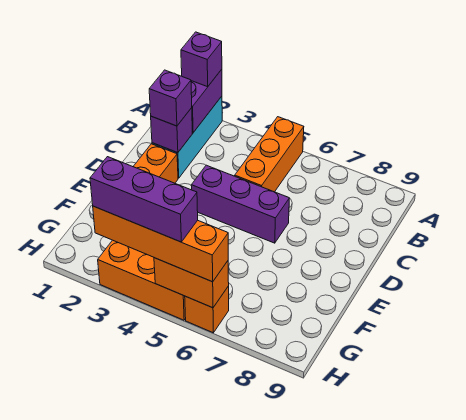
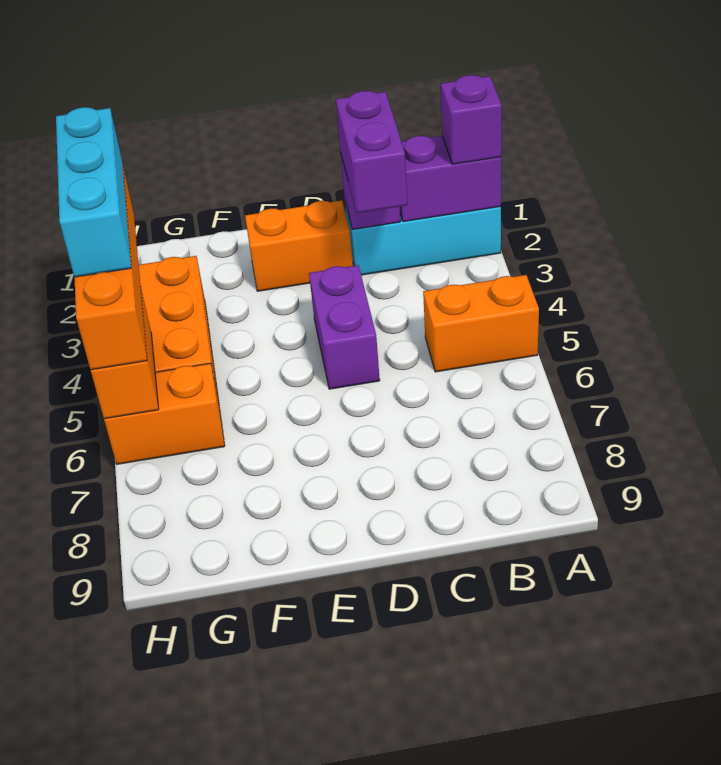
orange 1x3 brick [235,117,304,192] -> orange 1x2 brick [423,275,539,372]
purple 1x1 brick [149,70,192,126] -> purple 1x2 brick [336,91,408,213]
purple 1x3 brick [191,165,289,243] -> purple 1x2 brick [309,265,380,389]
purple 1x3 brick [90,157,198,242] -> cyan 1x3 brick [56,107,131,277]
orange 1x1 brick [185,286,229,333] -> orange 1x2 brick [104,363,225,464]

